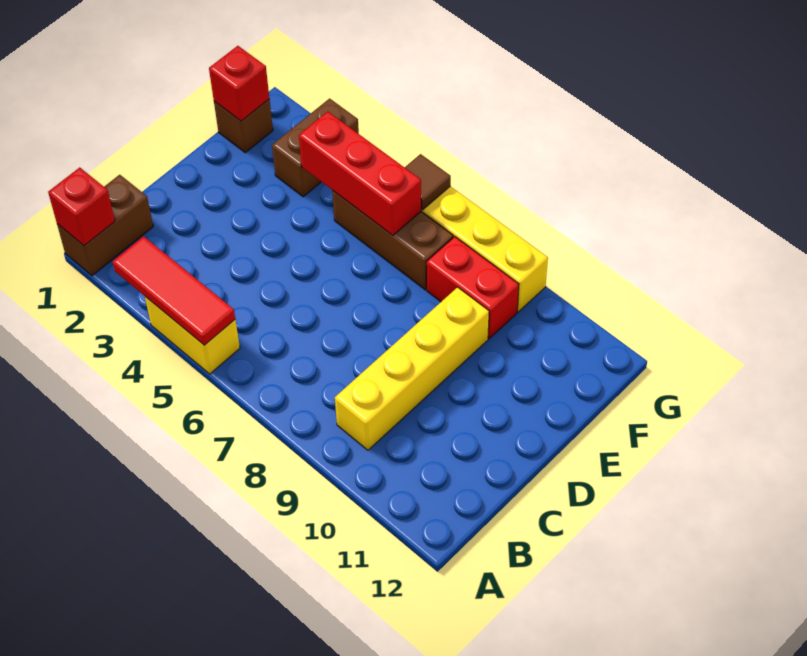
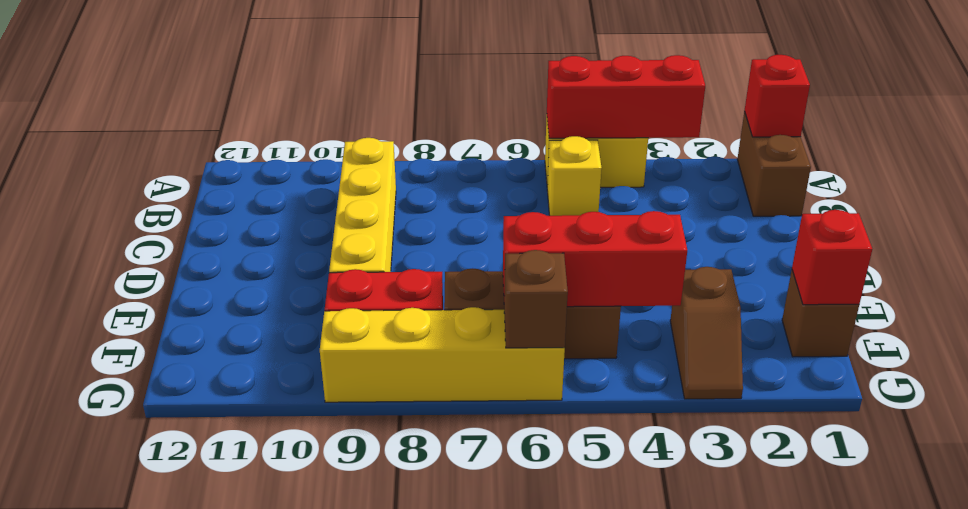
red 1x3 tile [113,236,235,345] -> red 1x3 brick [547,55,705,138]
none -> yellow 1x1 brick [547,136,602,216]
brown 1x2 brick [272,98,359,197] -> brown 1x2 slope [670,267,743,399]
brown 1x1 tile [405,154,451,210] -> brown 1x1 brick [504,250,568,348]

